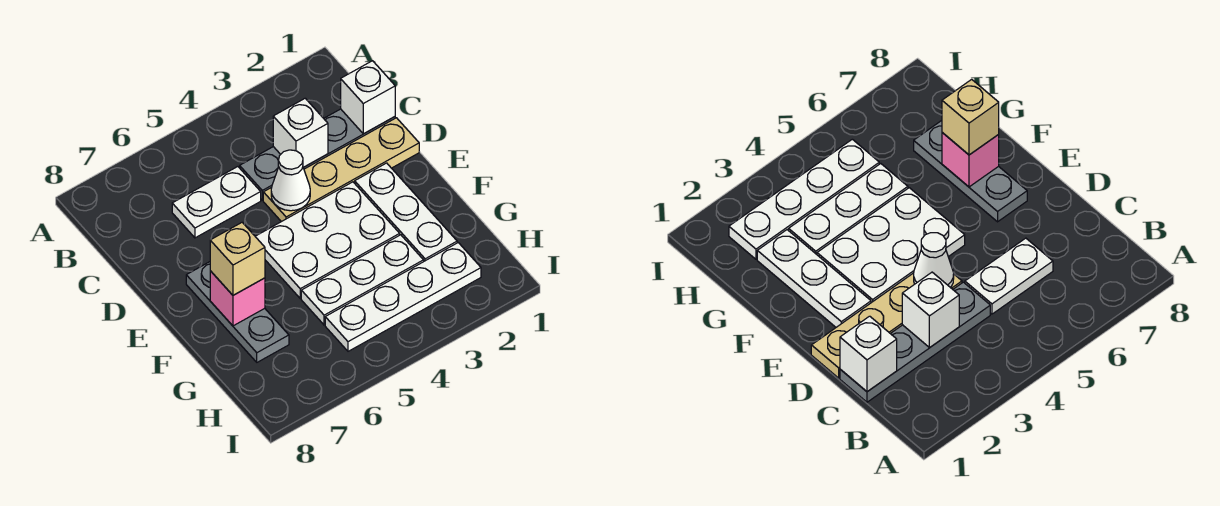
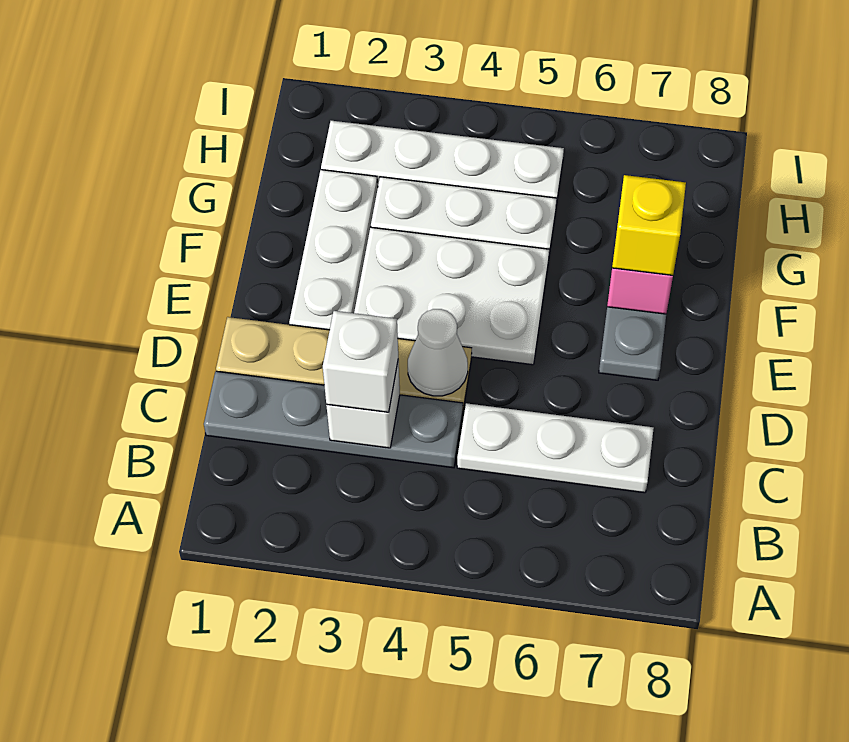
white 1x1 brick [341,61,395,134] -> white 1x1 brick moved to [323,311,398,412]
white 1x2 plate [172,167,261,238] -> white 1x3 plate [457,403,654,493]
tan 1x1 brick [210,222,265,295] -> yellow 1x1 brick [612,175,686,275]

